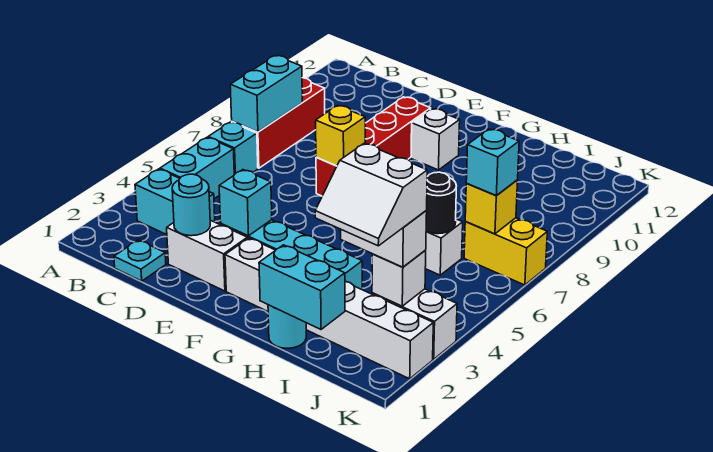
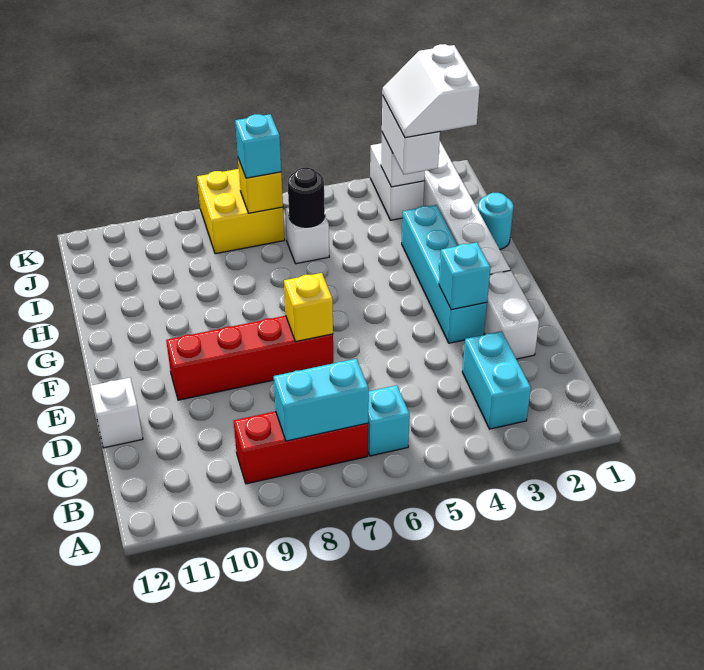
cyan 1x2 brick [160,137,234,199] -> none
cyan 1x1 plate [114,240,166,281] -> none
cyan 1x1 round brick [172,174,210,236] -> none
white 1x1 brick [411,109,460,170] -> white 1x1 brick moved to [91,378,143,448]
cyan 1x2 brick [259,245,345,329] -> none
white 2x2 slope [315,143,427,246] -> white 2x2 slope turned to [382,44,480,138]
yellow 1x2 brick [464,218,547,285] -> yellow 2x2 brick [197,169,285,254]

